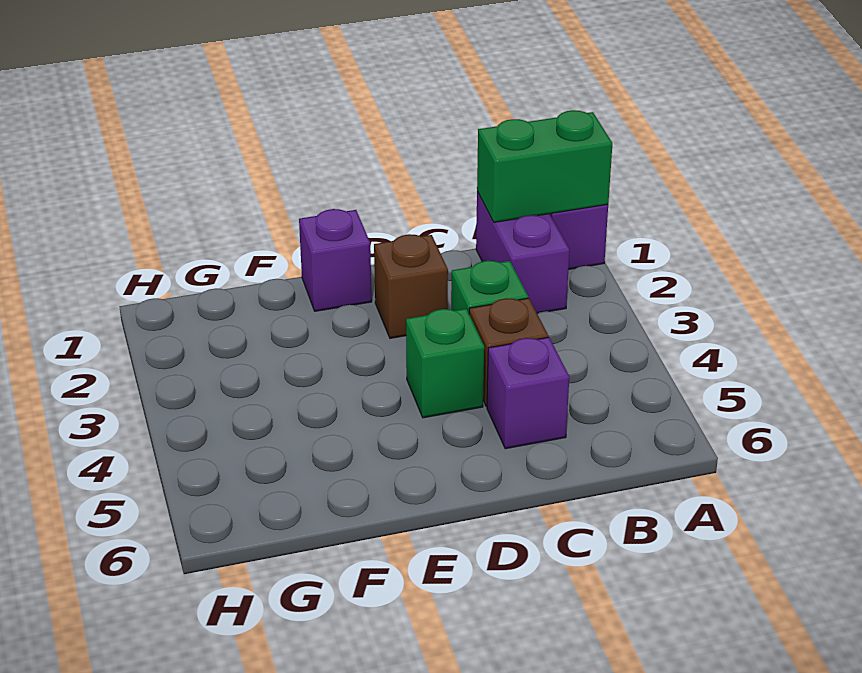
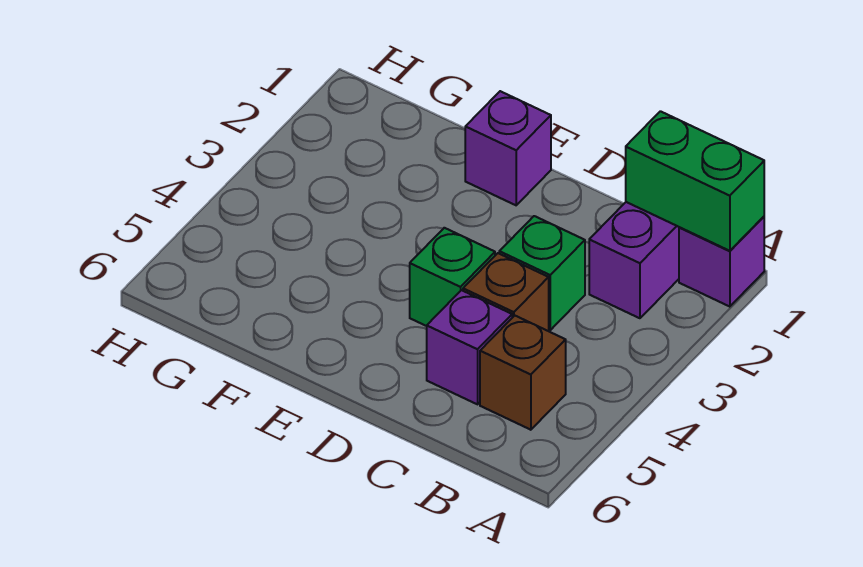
brown 1x1 brick [374,234,448,338] -> brown 1x1 brick moved to [480,316,566,430]

